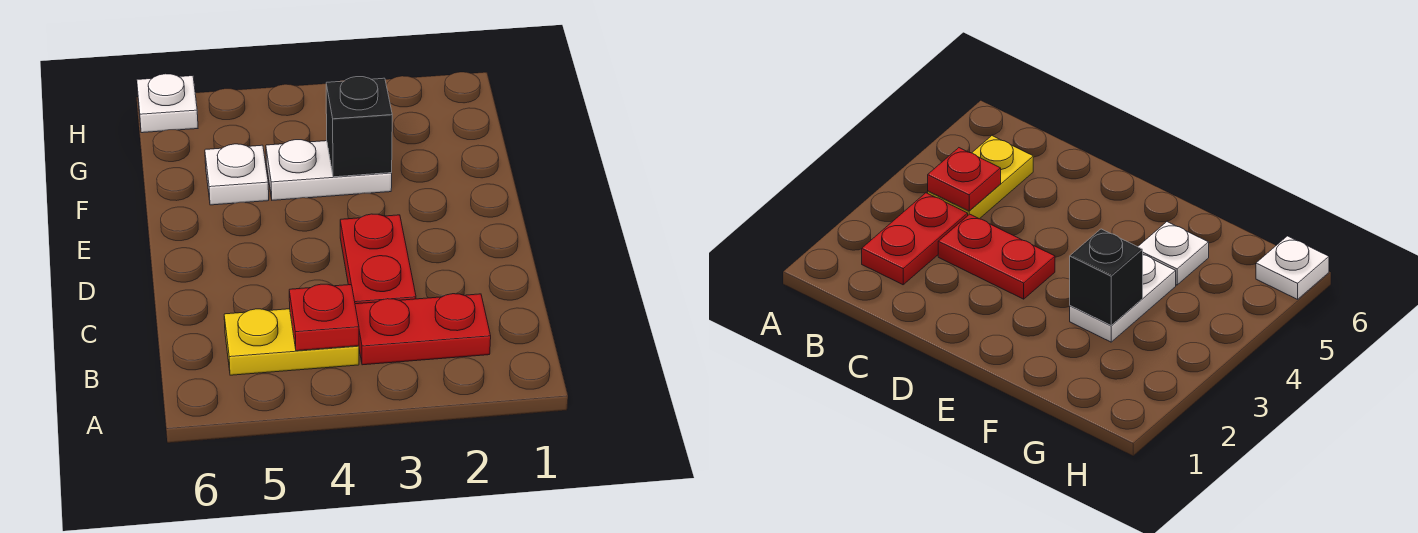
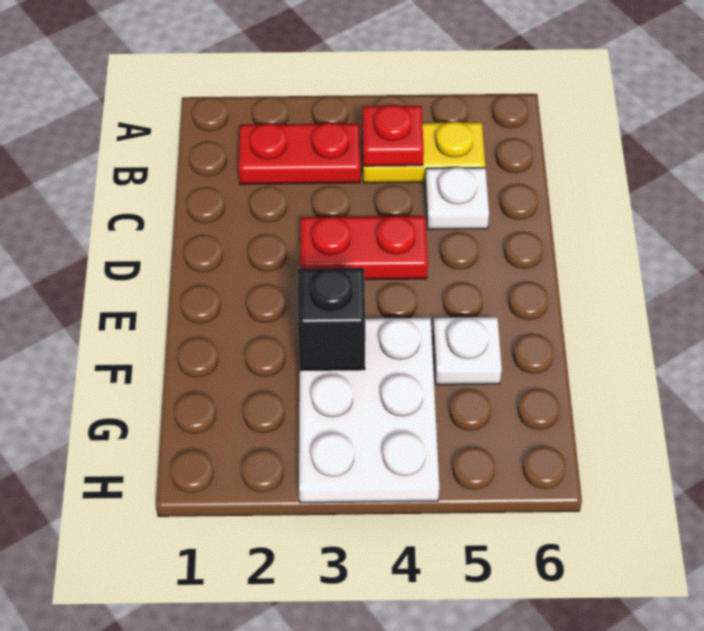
red 1x2 plate [340,214,416,304] -> red 1x2 plate turned to [300,216,428,280]
white 1x2 plate [266,140,392,200] -> white 2x3 plate [299,318,439,503]
white 1x1 plate [137,74,198,133] -> white 1x1 plate moved to [425,167,489,230]

